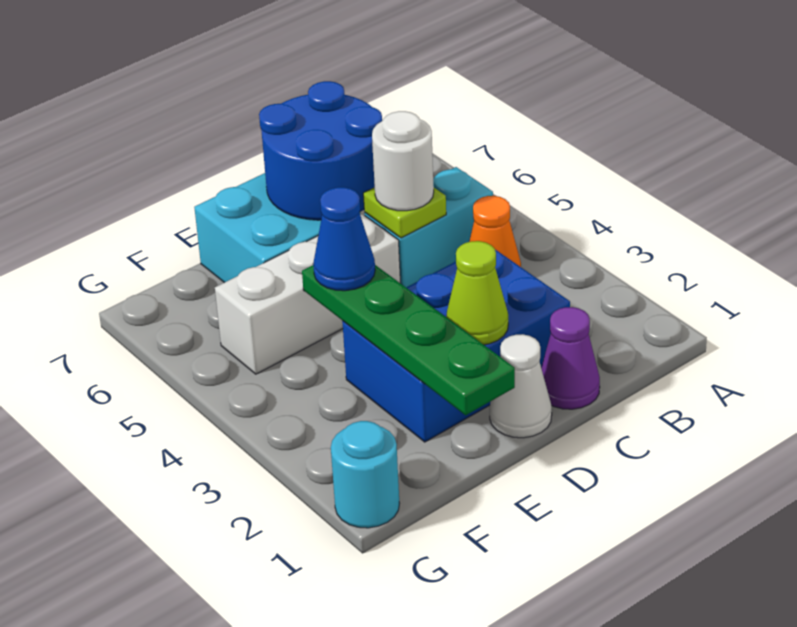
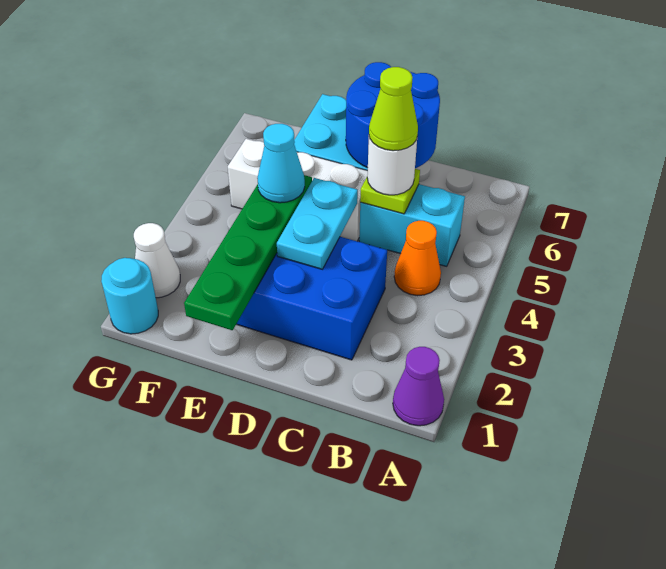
purple 1x1 cone [541,307,600,409] -> purple 1x1 cone moved to [393,347,444,426]
white 1x1 cone [490,334,552,438] -> white 1x1 cone moved to [134,223,180,298]
lime 1x1 cone [446,241,508,345] -> lime 1x1 cone moved to [369,67,418,151]
none -> cyan 1x2 plate [277,178,358,269]
blue 1x1 cone [313,187,375,291] -> cyan 1x1 cone [257,124,305,203]

